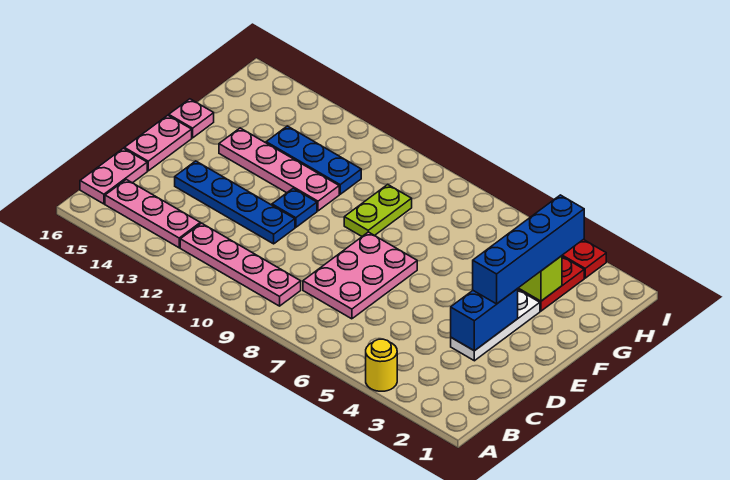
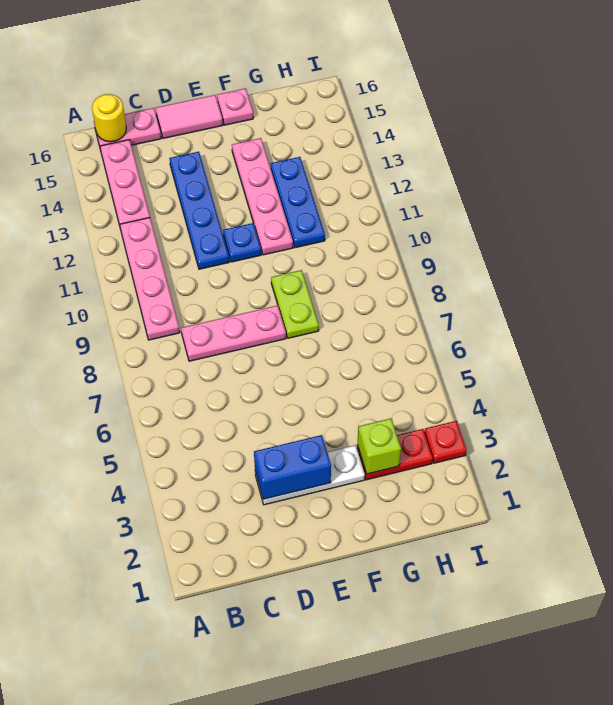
yellow 1x1 round brick [366,339,397,391] -> yellow 1x1 round brick moved to [92,94,126,142]
pink 2x3 plate [303,232,417,319] -> pink 1x3 plate [181,305,286,361]
pink 1x2 plate [124,115,192,171] -> pink 1x2 tile [156,95,223,138]
blue 1x4 brick [473,195,584,304] -> none
lime 1x2 plate [344,184,412,236] -> lime 1x2 plate turned to [271,270,319,338]

